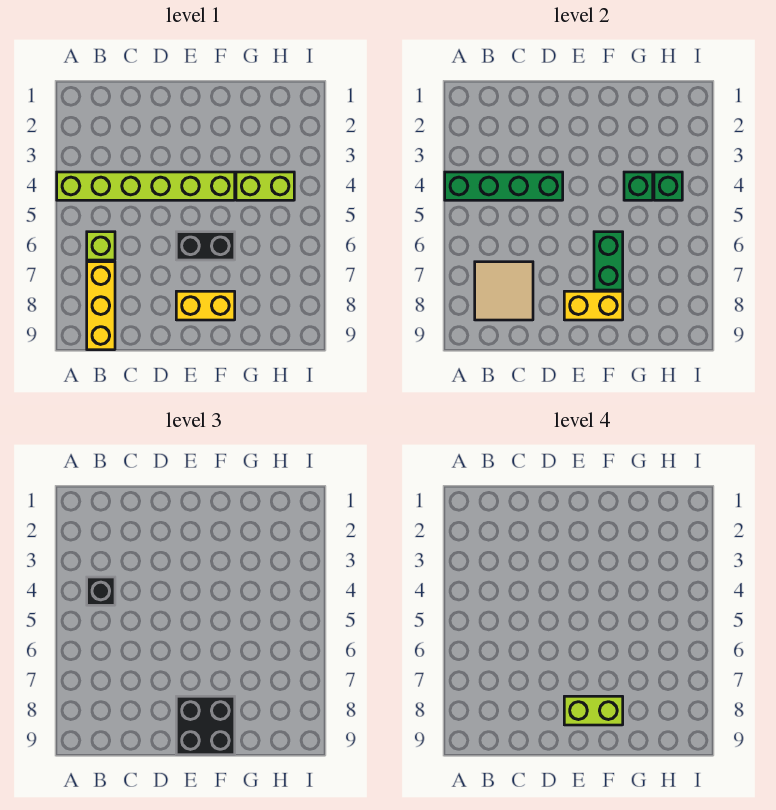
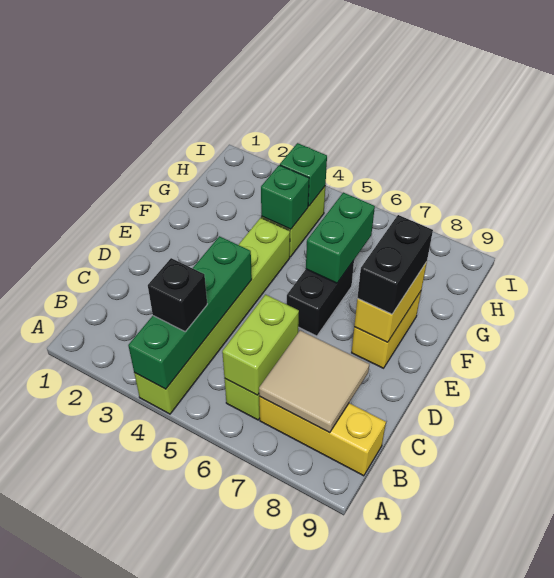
black 2x2 brick [176,696,235,755] -> black 1x2 brick [357,215,433,314]
lime 1x2 brick [564,696,623,725] -> lime 1x2 brick moved to [222,295,299,395]
green 1x2 brick [594,232,623,290] -> green 1x2 brick turned to [306,192,375,283]

